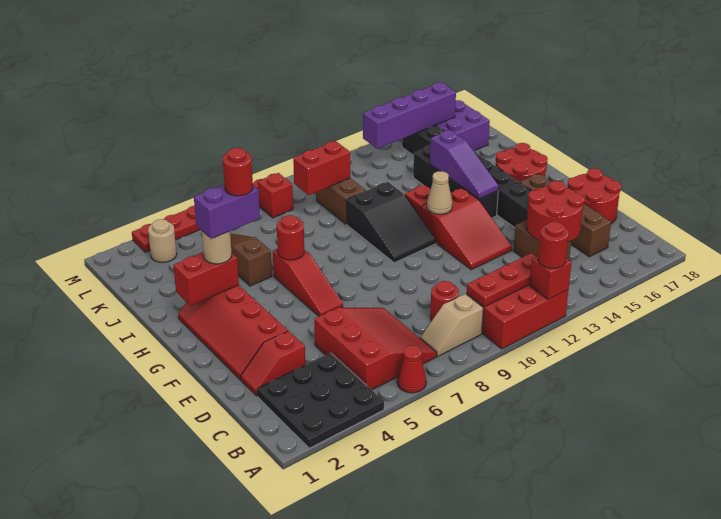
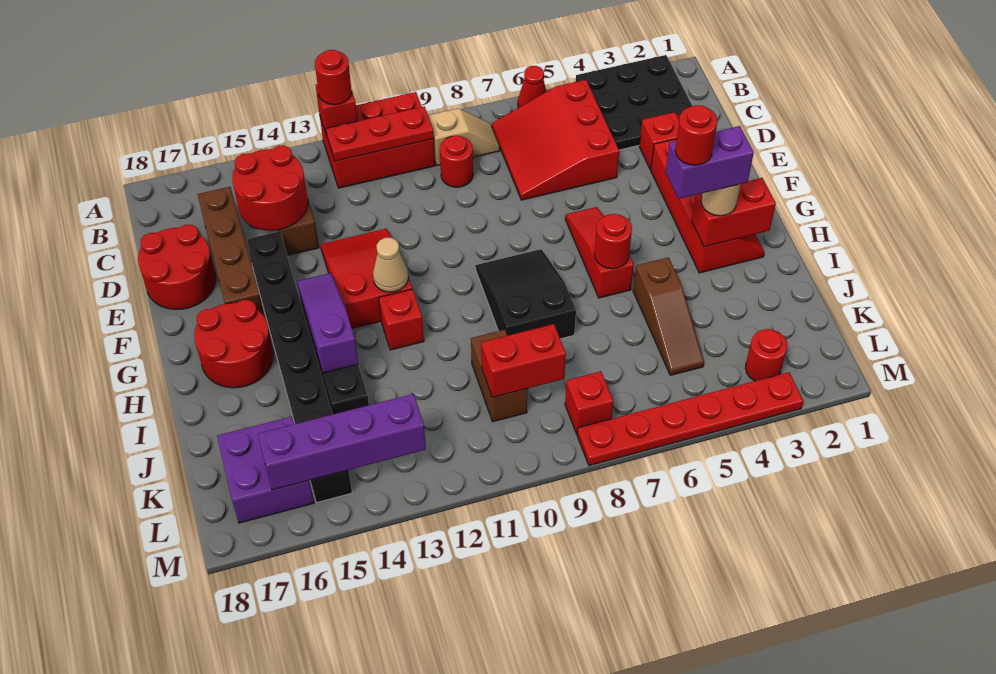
black 2x3 slope [346,182,436,263] -> black 2x3 slope moved to [475,249,576,339]
tan 1x1 round brick [148,219,177,262] -> red 1x1 round brick [745,329,788,381]

